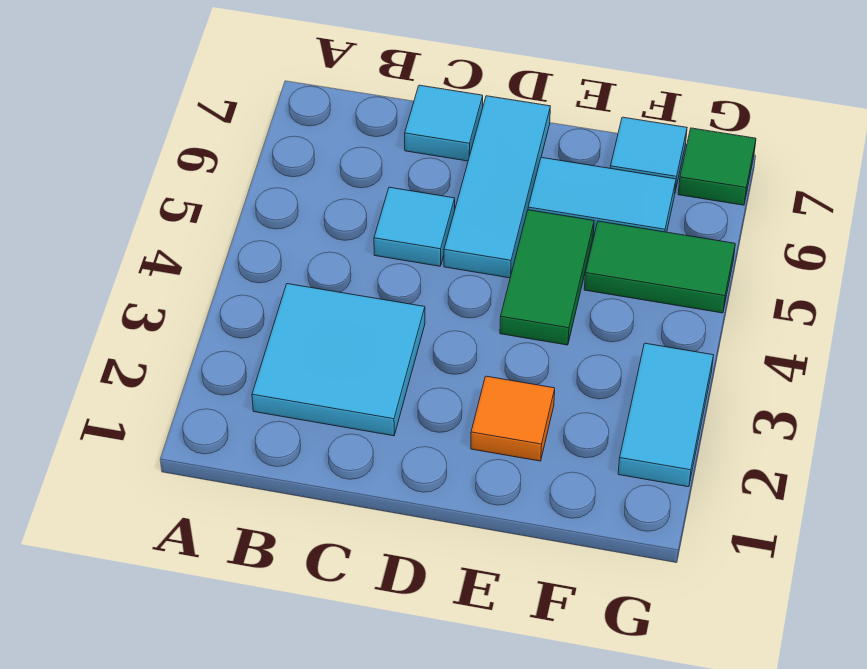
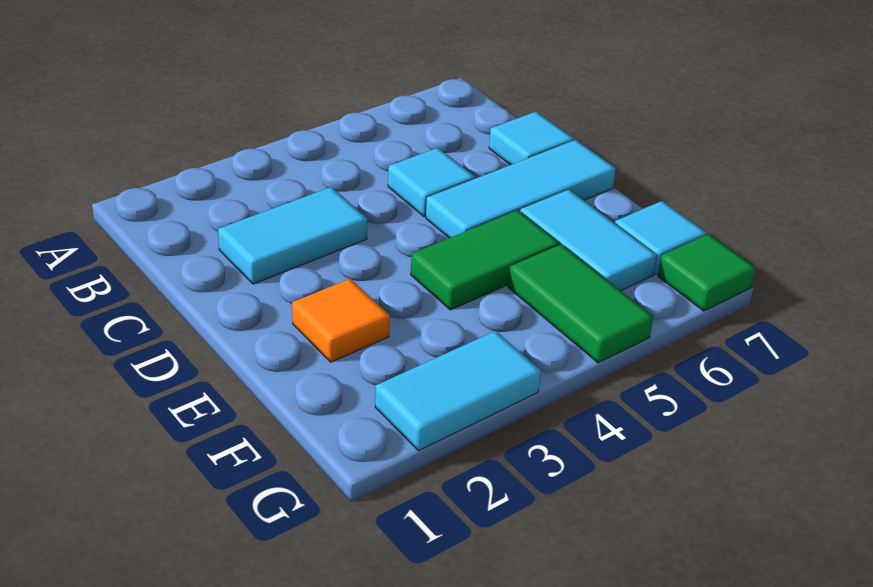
cyan 2x2 tile [252,284,425,436] -> cyan 1x2 tile [218,187,367,284]

